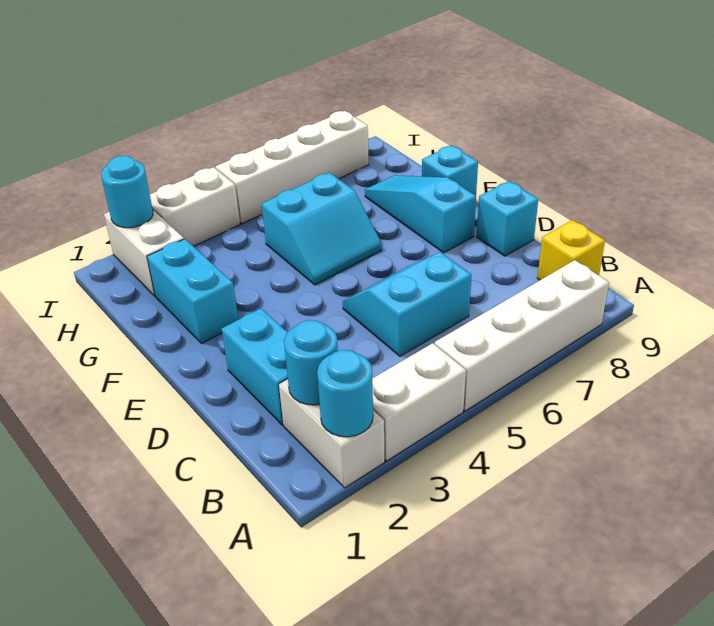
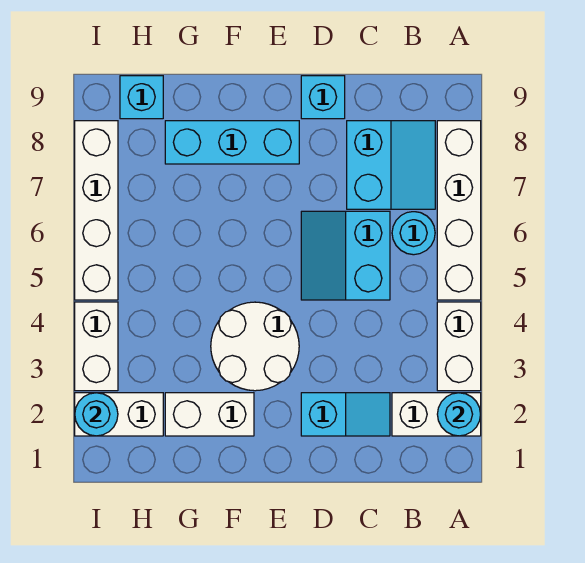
cyan 1x1 round brick [284,320,338,405] -> cyan 1x1 round brick moved to [392,212,435,255]
yellow 1x1 brick [537,220,605,280] -> none
cyan 1x2 brick [222,308,288,425] -> cyan 1x2 slope [301,393,390,436]
none -> white 2x2 round brick [211,302,299,391]
cyan 1x3 slope [365,175,476,253] -> cyan 1x3 brick [165,121,299,164]
cyan 1x2 brick [147,239,238,344] -> white 1x2 brick [165,393,254,436]
cyan 2x2 slope [262,173,382,285] -> cyan 2x2 slope moved to [347,121,435,209]
cyan 1x1 brick [422,145,478,195] -> cyan 1x1 brick moved to [120,76,163,119]

